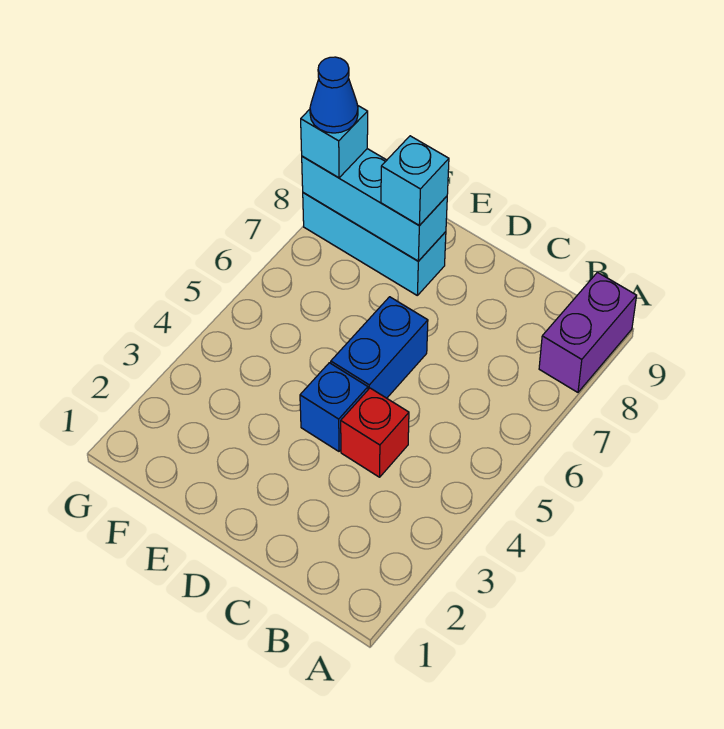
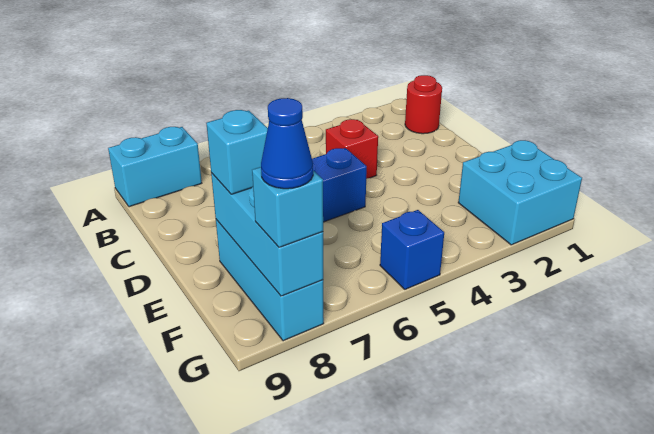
purple 1x2 brick [539,272,637,392] -> cyan 1x2 brick [108,127,202,207]
none -> red 1x1 round brick [405,75,442,134]
blue 1x1 brick [300,363,368,451] -> blue 1x1 brick moved to [380,210,444,289]
none -> cyan 2x2 brick [458,140,582,245]

